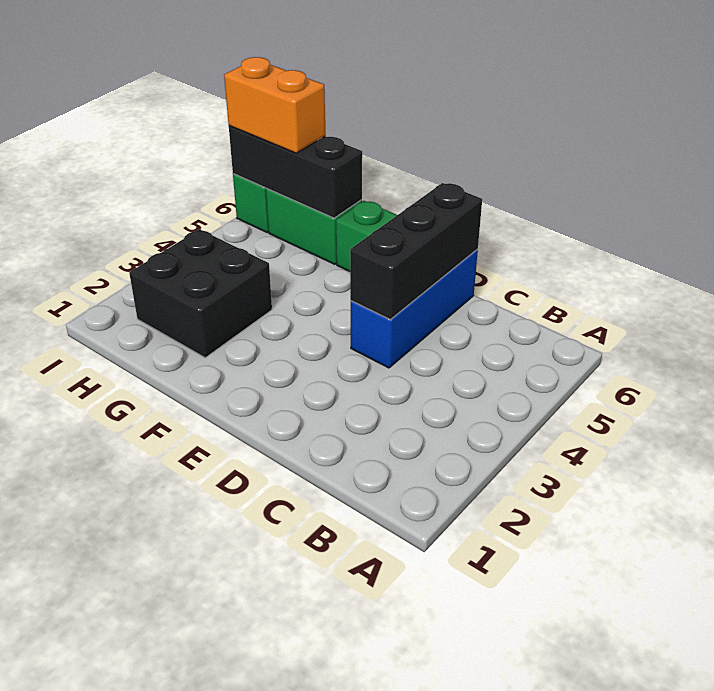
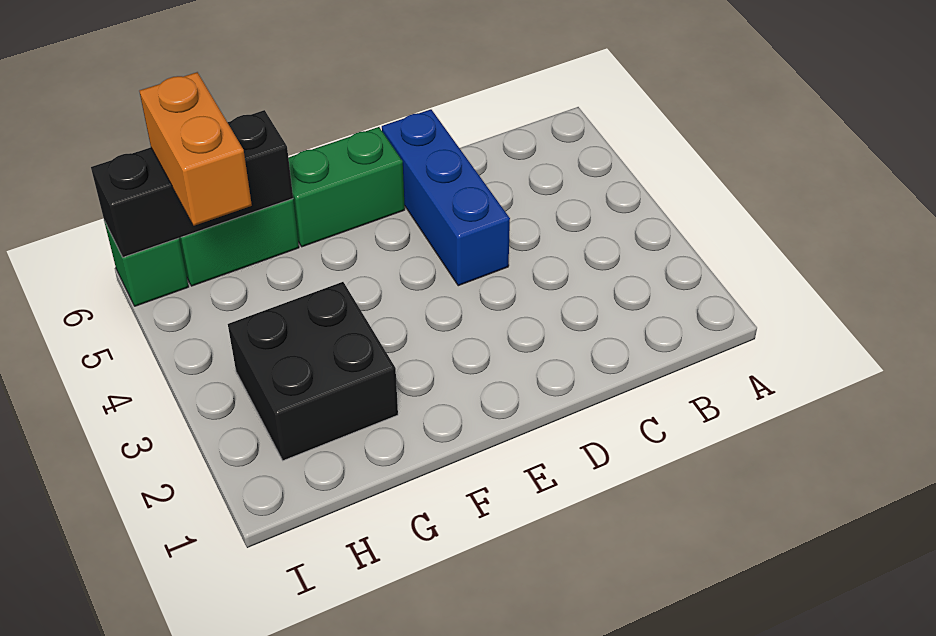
black 1x3 brick [350,183,482,319] -> none
orange 1x2 brick [224,57,326,153] -> orange 1x2 brick turned to [140,72,252,226]

